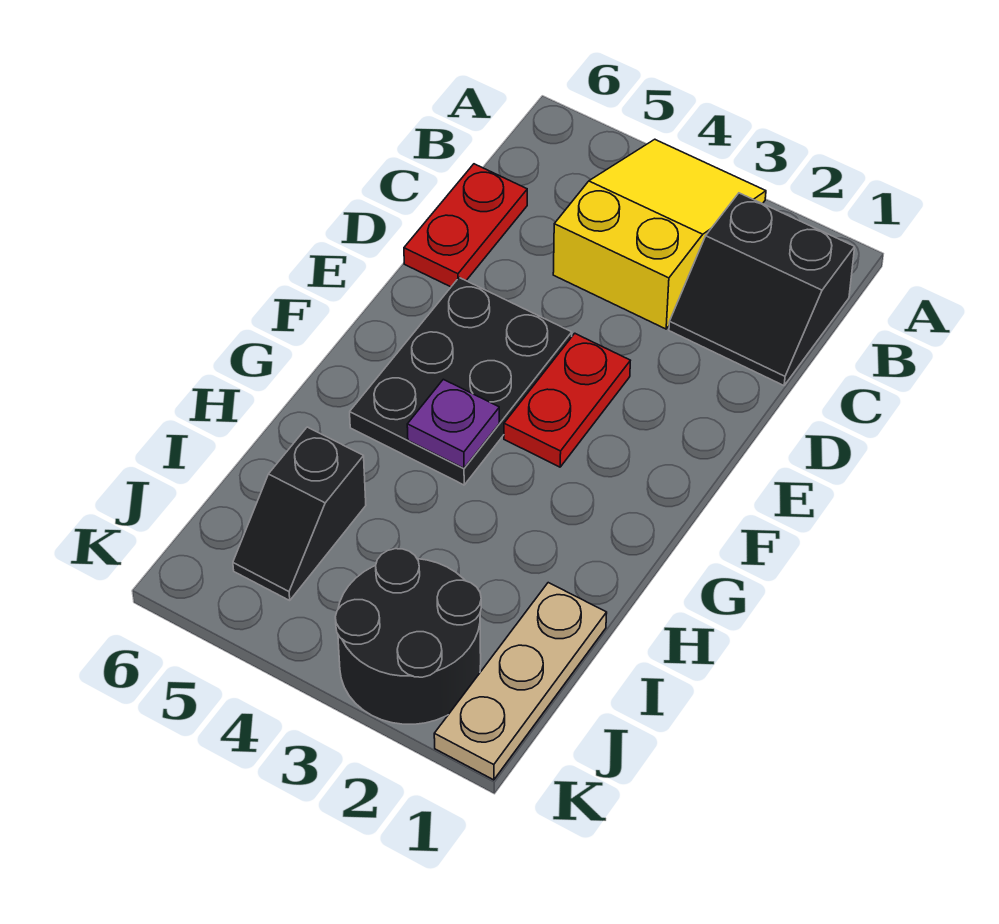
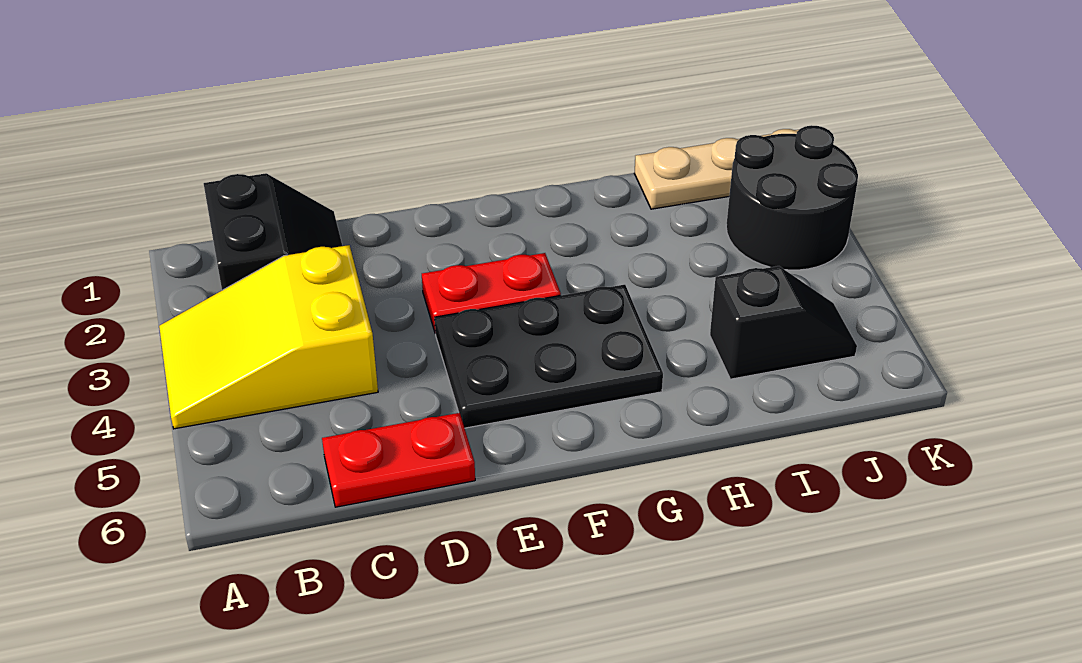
purple 1x1 plate [407,379,499,468] -> none

